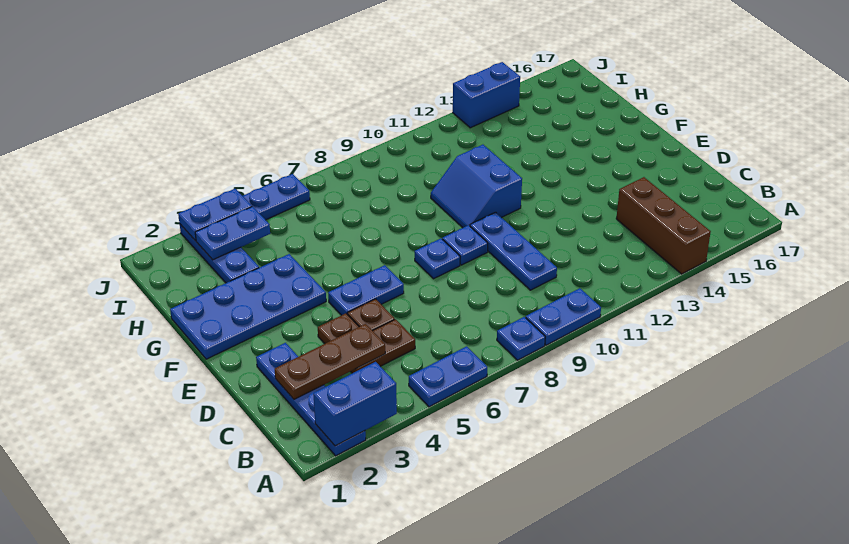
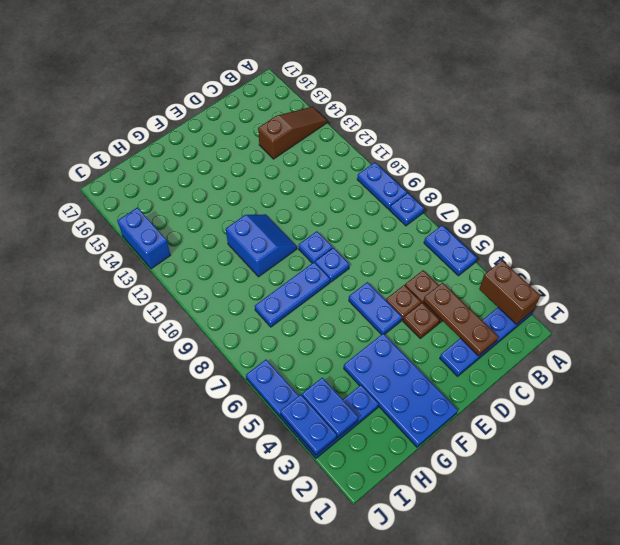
blue 1x2 brick [313,362,397,446] -> brown 1x2 brick [479,260,540,324]
brown 1x3 brick [616,177,711,274] -> brown 1x3 slope [258,107,327,159]
blue 1x3 plate [470,212,557,290] -> blue 1x3 plate moved to [255,262,330,327]
blue 2x2 slope [431,145,522,228] -> blue 2x2 slope turned to [226,214,297,277]

